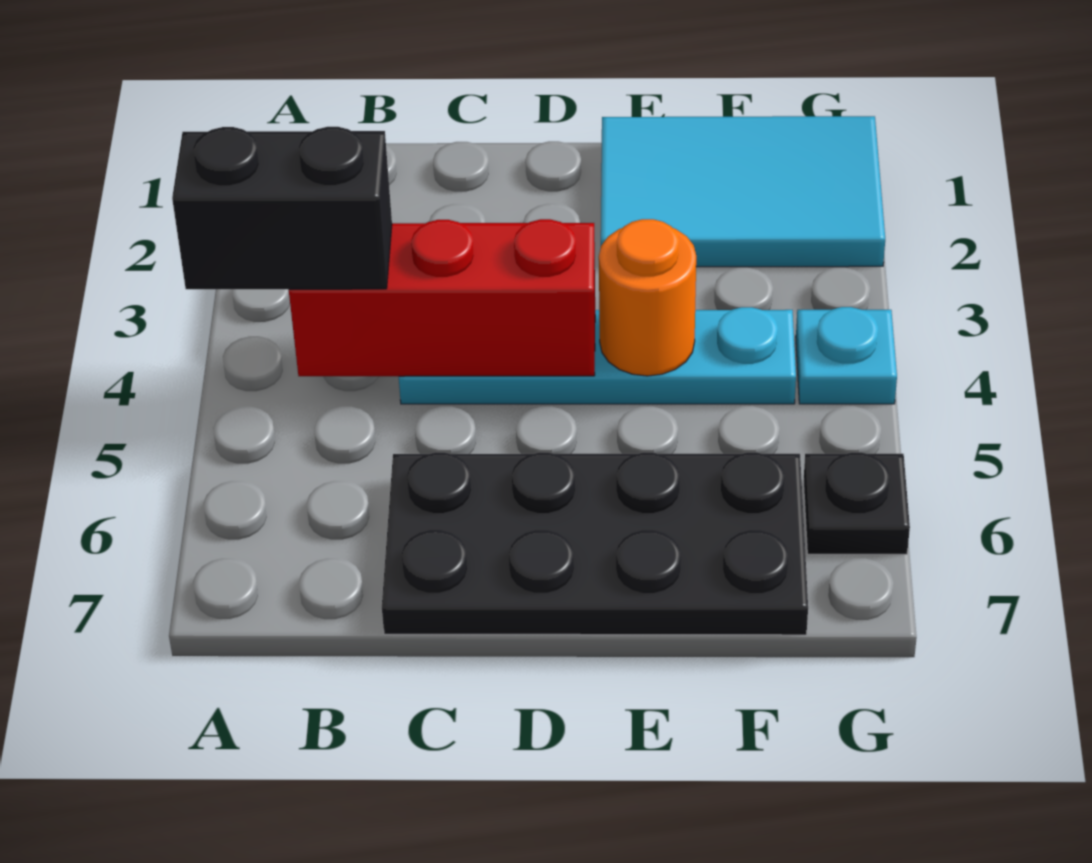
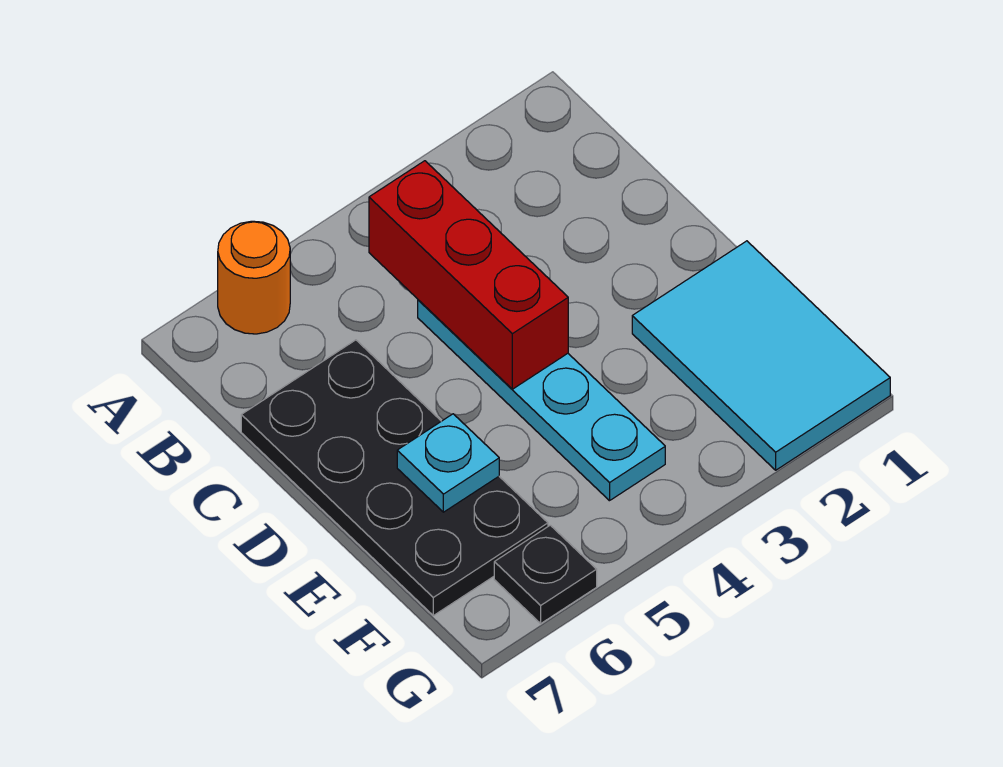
black 1x2 brick [172,127,392,289] -> none
orange 1x1 round brick [599,219,696,376] -> orange 1x1 round brick moved to [218,221,290,334]
cyan 1x1 plate [796,307,897,404] -> cyan 1x1 plate moved to [397,414,499,512]

